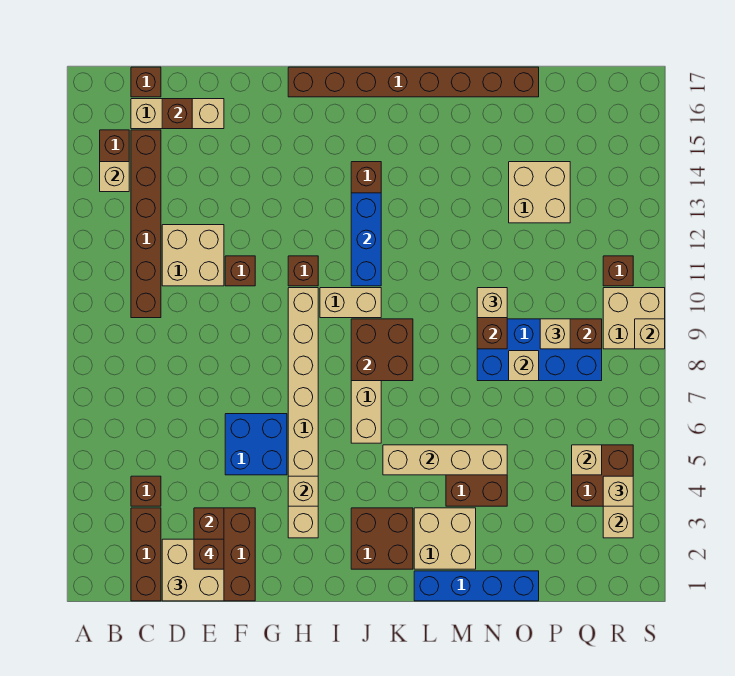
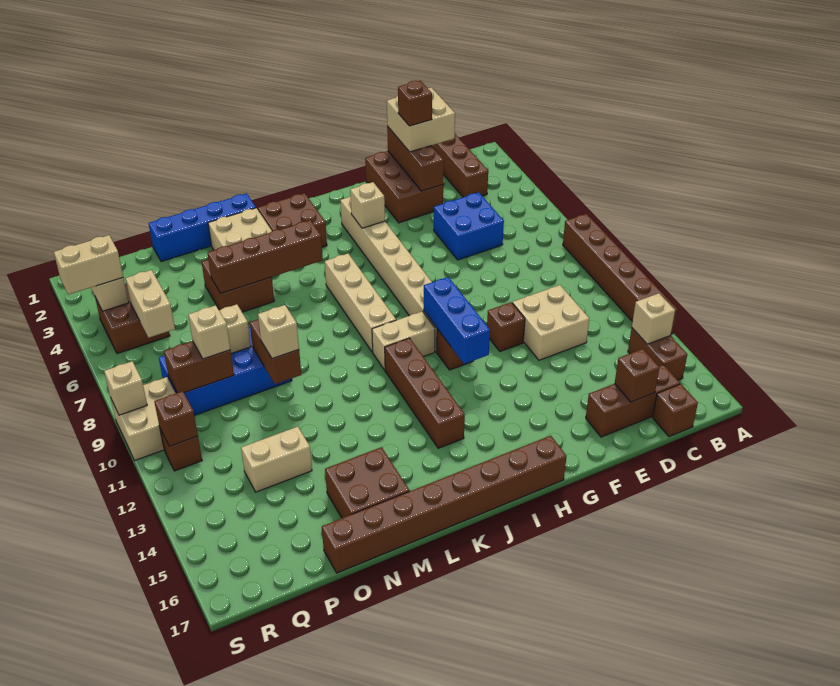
brown 1x1 brick [131,476,161,506] -> brown 1x1 brick moved to [154,391,198,446]
brown 1x6 brick [131,130,161,318] -> brown 1x6 brick moved to [563,214,678,334]
tan 1x3 brick [131,99,224,129] -> brown 1x3 brick [586,365,680,437]
blue 2x2 brick [225,414,287,475] -> blue 2x2 brick moved to [434,192,504,260]
brown 2x2 brick [351,319,413,381] -> brown 2x2 brick moved to [325,447,410,518]
blue 1x3 brick [351,193,381,286] -> blue 1x3 brick moved to [424,277,490,364]
tan 1x4 brick [383,445,507,475] -> brown 1x4 brick [208,220,323,293]
tan 2x2 brick [509,162,570,223] -> tan 1x2 brick [241,427,312,492]
tan 1x1 brick [572,445,602,475] -> tan 1x2 brick [125,270,175,338]
tan 1x1 brick [603,476,633,506] -> tan 1x2 brick [54,235,123,295]

